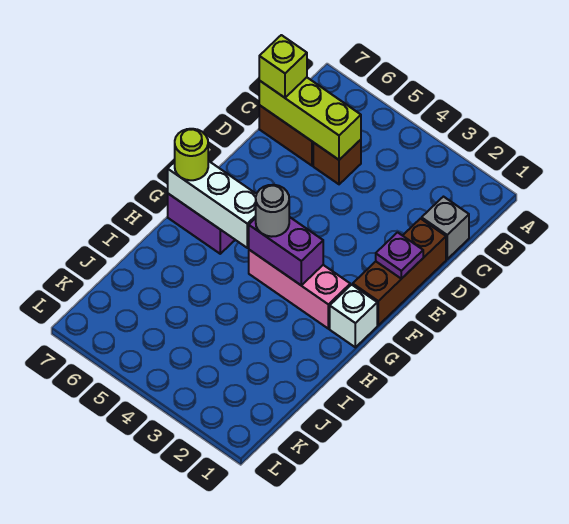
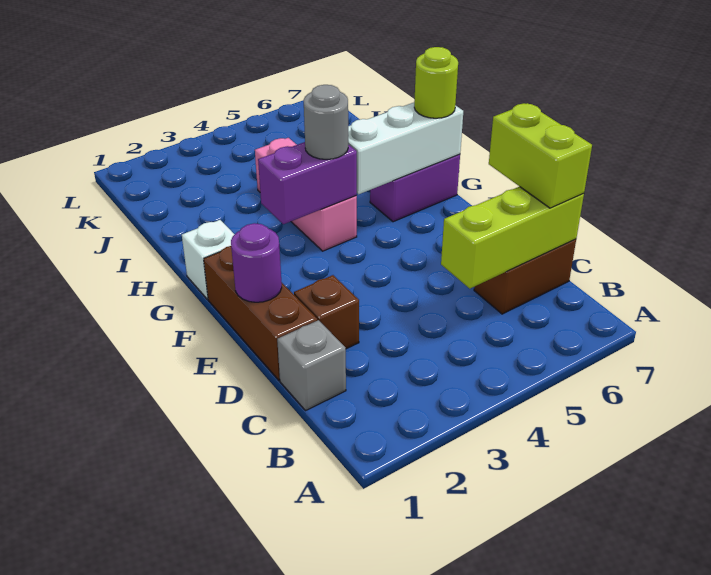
brown 1x1 brick [313,140,361,184] -> brown 1x1 brick moved to [294,275,359,349]
lime 1x1 brick [259,35,307,98] -> lime 1x2 brick [489,103,592,208]
purple 1x1 plate [376,232,423,279] -> purple 1x1 round brick [231,223,282,302]
pink 1x3 brick [249,250,350,329] -> pink 1x3 brick turned to [255,138,357,251]

